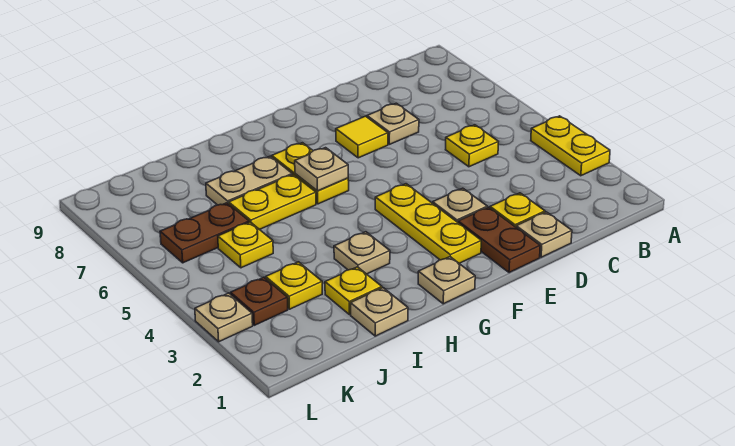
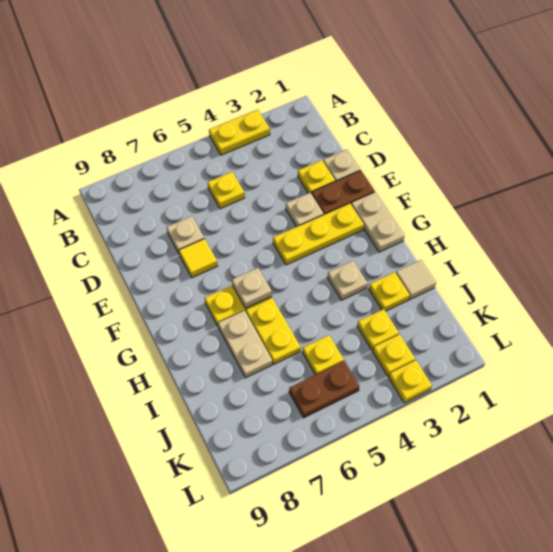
tan 1x1 plate [418,257,475,304] -> tan 1x2 plate [351,192,405,252]
tan 1x1 plate [351,288,408,336] -> tan 1x1 tile [396,260,436,299]
brown 1x2 plate [160,203,249,263] -> brown 1x2 plate turned to [289,361,360,418]
brown 1x1 plate [231,277,288,325] -> yellow 1x1 plate [373,334,415,376]
tan 1x1 plate [195,293,253,342] -> yellow 1x1 plate [389,360,432,403]

